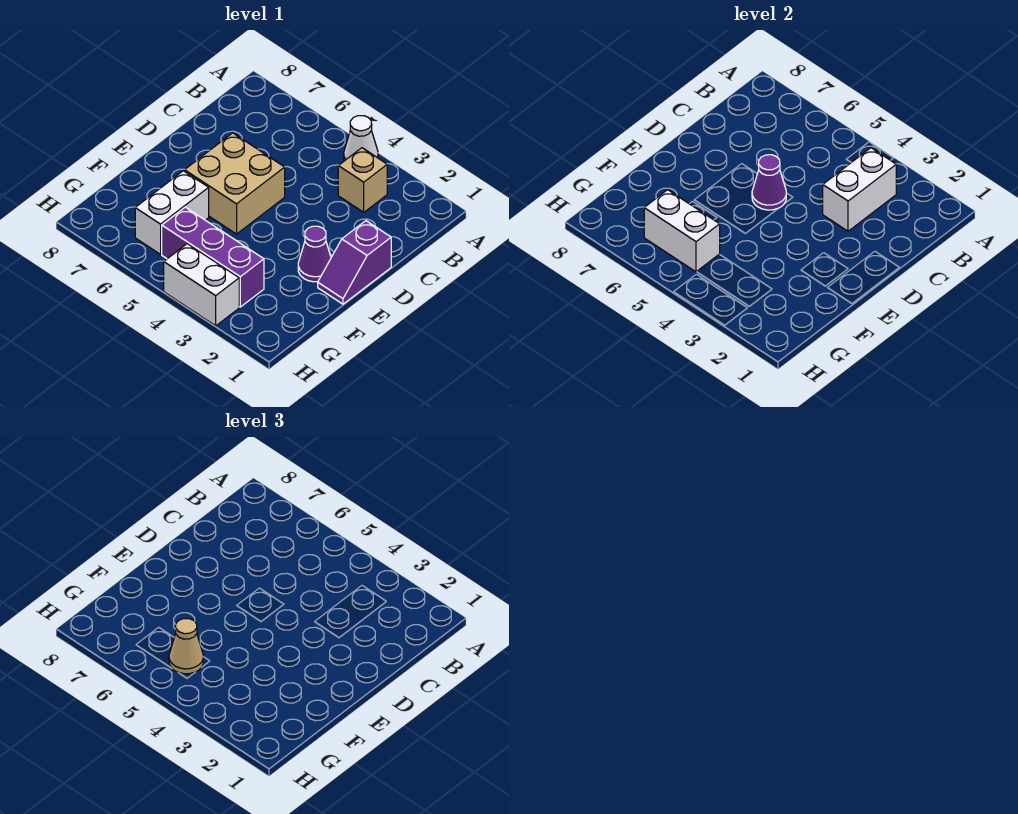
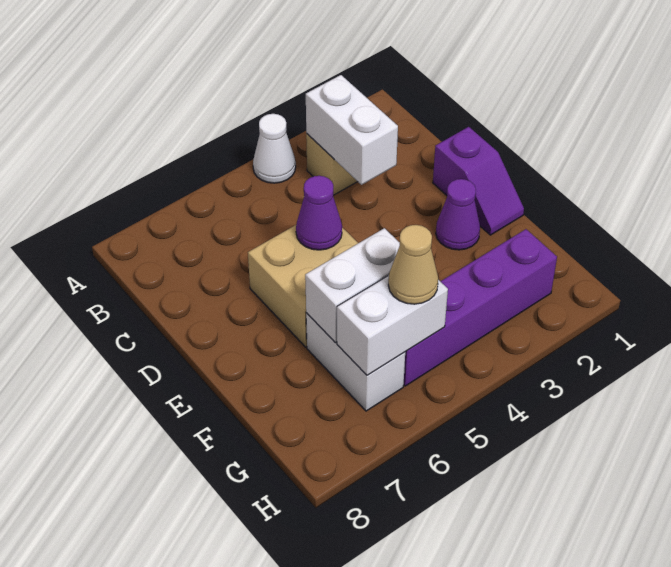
purple 1x3 brick [162,207,264,307] -> purple 1x4 brick [404,229,557,386]
white 1x2 brick [164,244,239,326] -> white 1x2 brick moved to [305,228,400,343]

